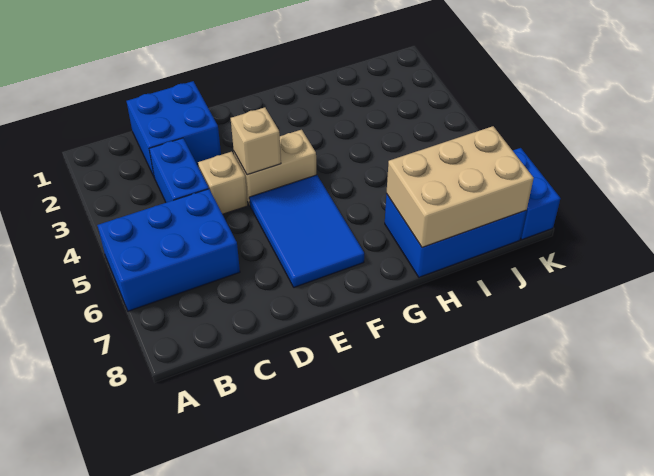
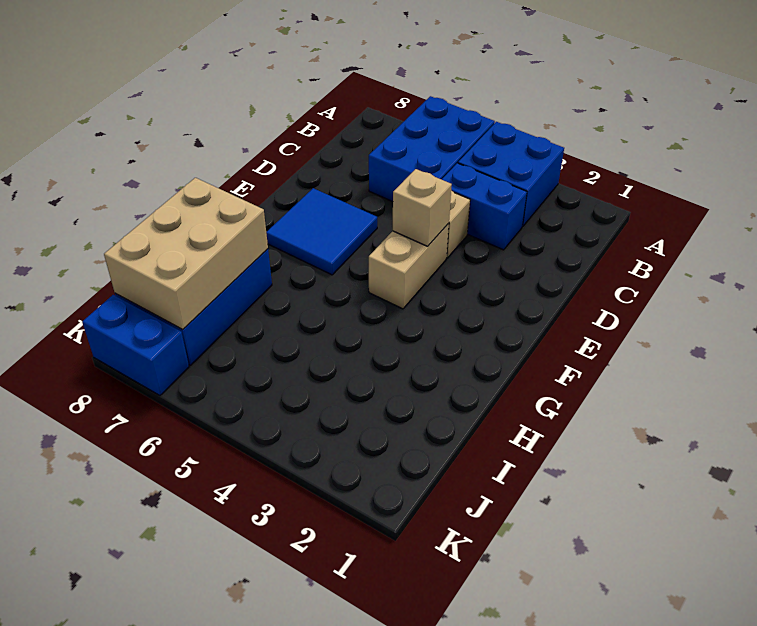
blue 2x2 brick [127,81,221,176] -> blue 2x2 brick moved to [458,122,564,227]
blue 2x3 tile [249,175,364,287] -> blue 2x2 tile [266,188,377,275]

